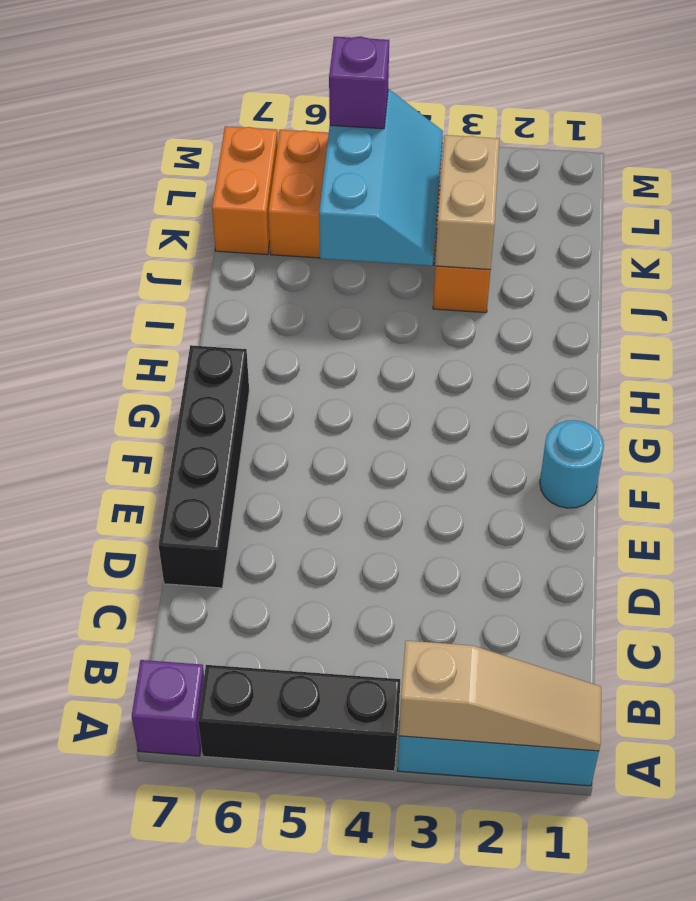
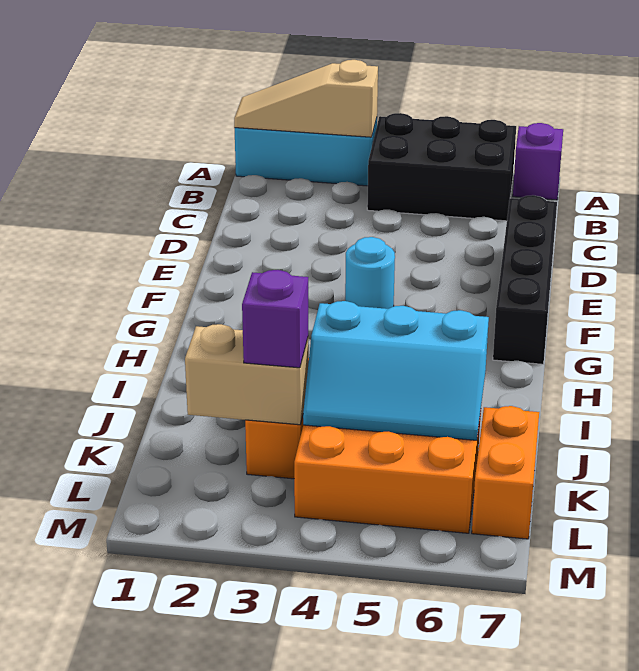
black 1x3 brick [198,665,400,771] -> black 2x3 brick [367,113,516,221]
cyan 1x1 round brick [540,420,604,508] -> cyan 1x1 round brick moved to [345,237,395,309]
tan 1x2 brick [435,135,499,270] -> tan 1x2 brick turned to [185,324,309,425]
cyan 2x3 slope [319,89,443,266] -> cyan 2x3 slope turned to [303,301,489,440]
purple 1x1 brick [329,36,389,129] -> purple 1x1 brick moved to [242,270,308,368]

